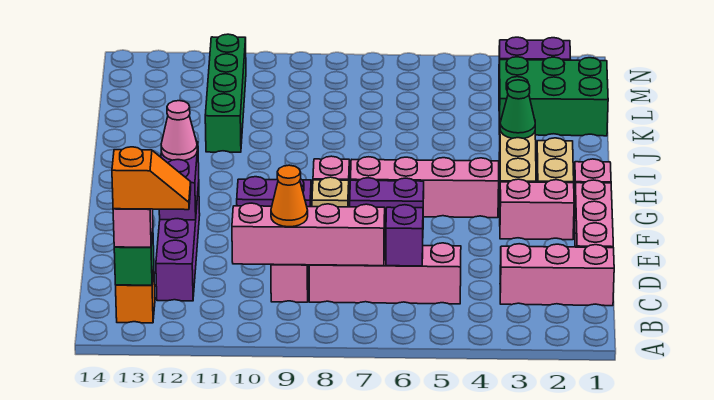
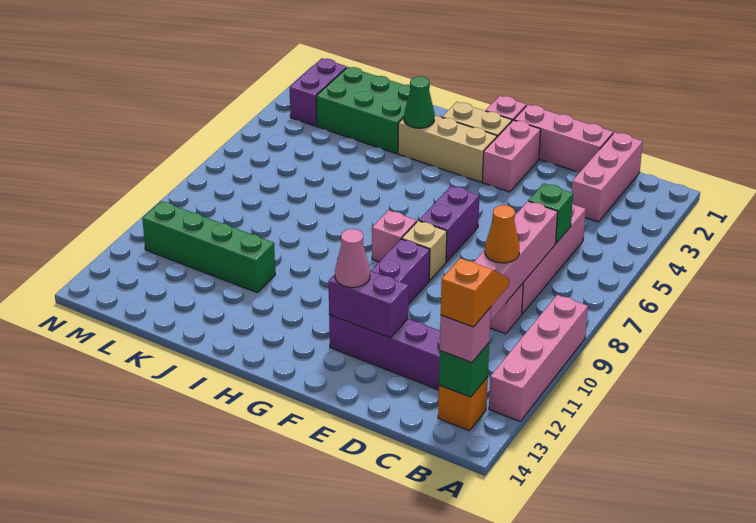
purple 1x1 brick [386,205,423,266] -> green 1x1 brick [528,183,573,243]
pink 1x4 brick [351,157,499,218] -> pink 1x4 brick moved to [489,295,588,421]
green 2x3 brick [499,57,608,136] -> green 2x3 brick turned to [316,67,410,154]

